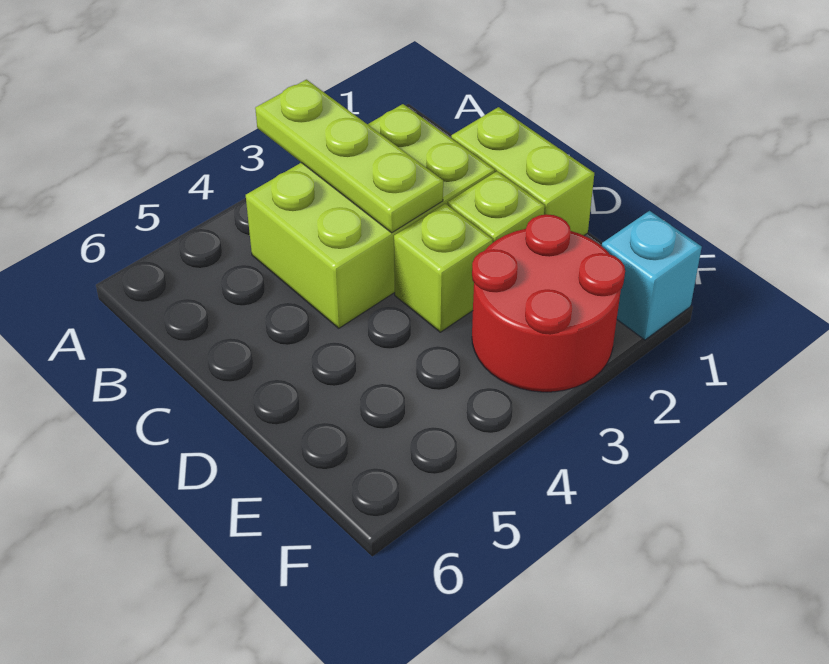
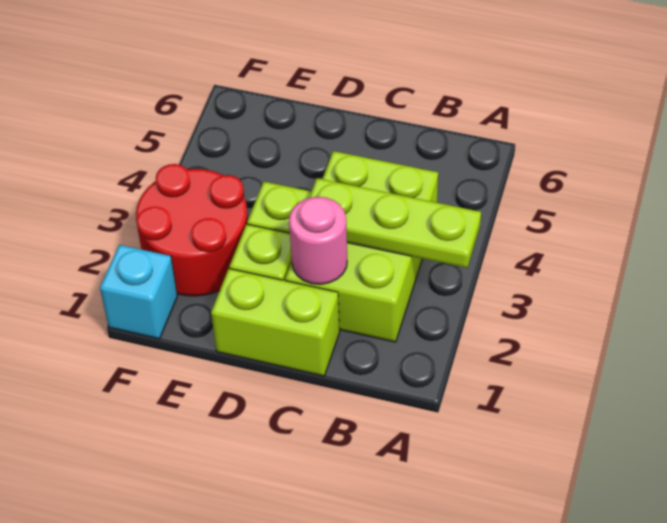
none -> pink 1x1 round brick [289,197,347,284]

